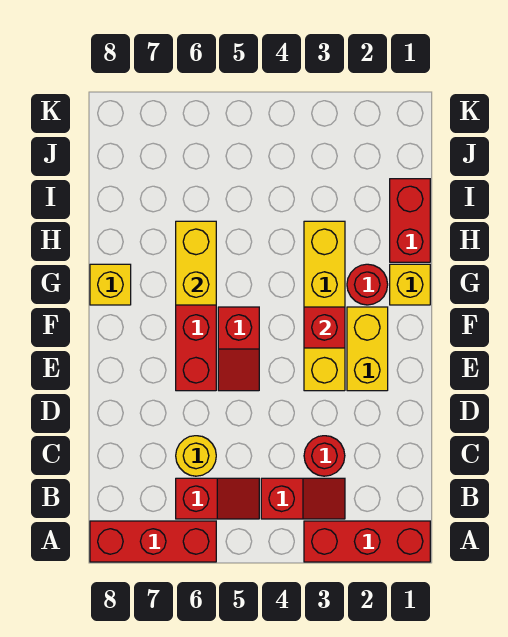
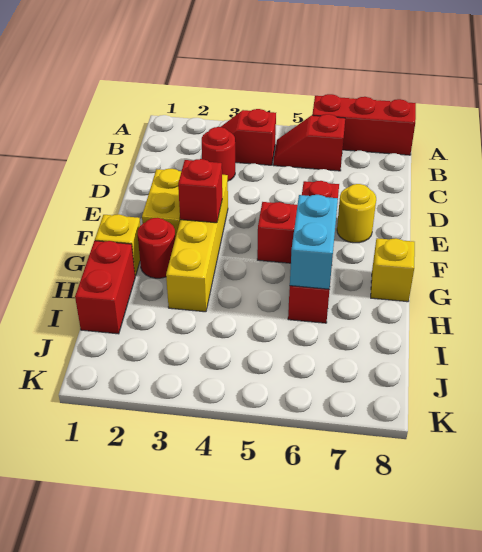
red 1x3 brick [304,521,430,562] -> none
yellow 1x1 round brick [176,436,216,476] -> yellow 1x1 round brick moved to [337,184,376,243]
yellow 1x2 brick [176,221,216,305] -> cyan 1x2 brick [290,195,338,289]

